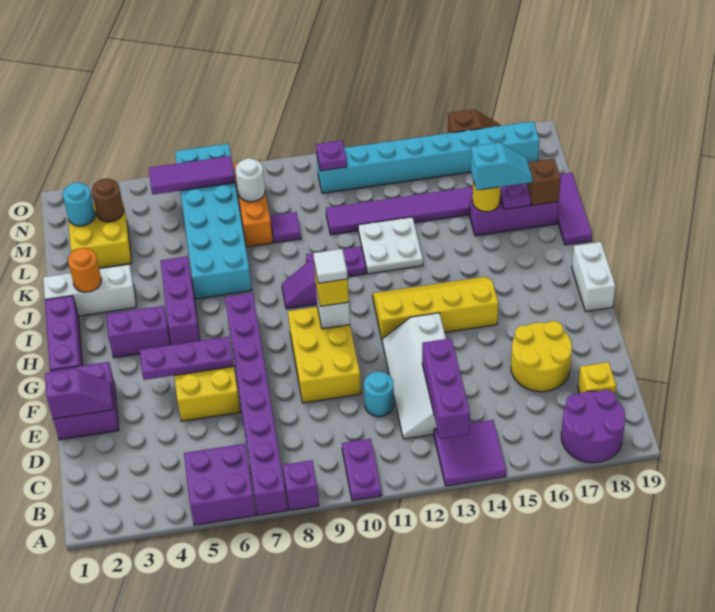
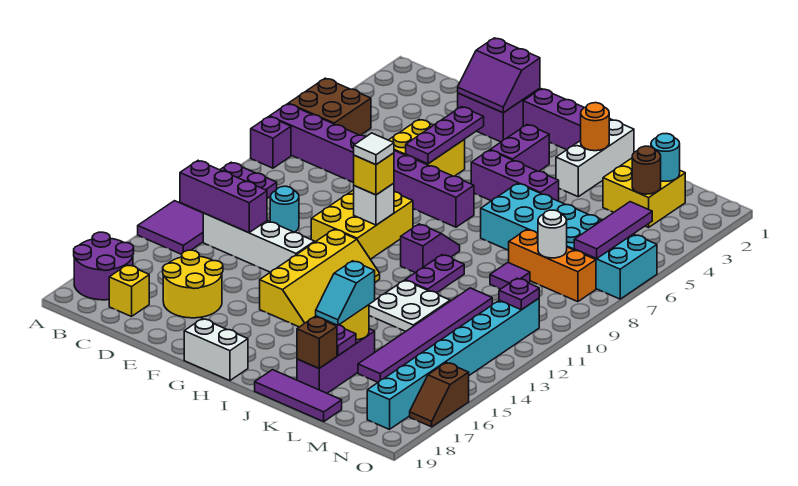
purple 2x2 brick [184,444,256,525] -> brown 2x2 brick [288,78,371,135]
purple 1x2 slope [45,369,114,419] -> purple 2x2 slope [458,38,540,113]
yellow 2x3 brick [288,307,361,403] -> yellow 2x3 brick turned to [311,190,413,259]

